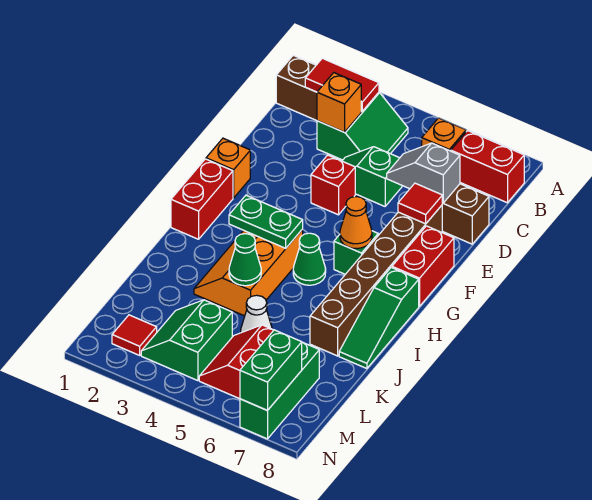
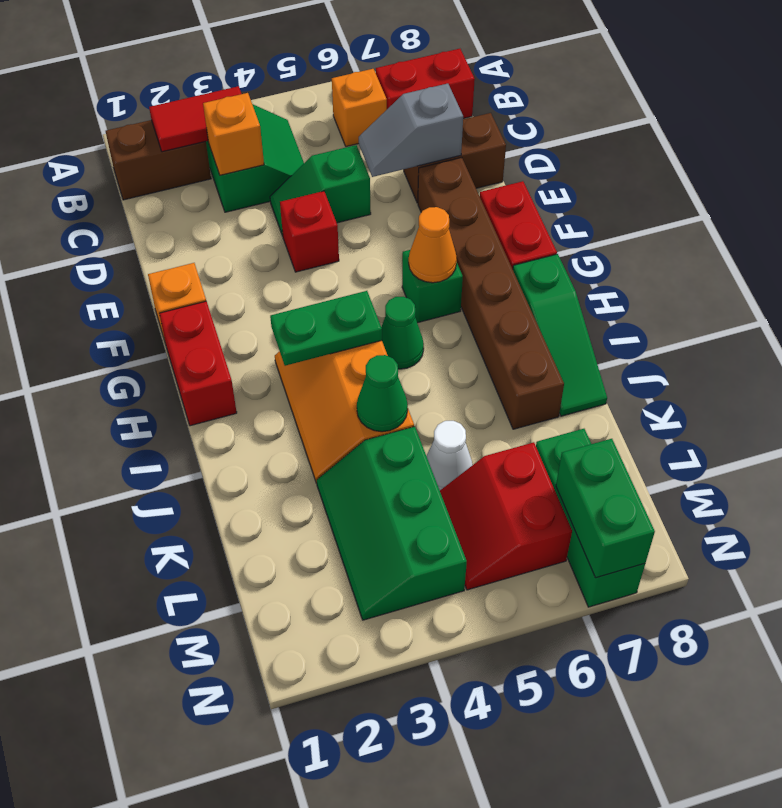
red 1x1 tile [398,183,442,224] -> none
green 2x2 slope [141,300,232,381] -> green 2x3 slope [317,427,467,620]
red 1x1 tile [112,315,157,355] -> none

